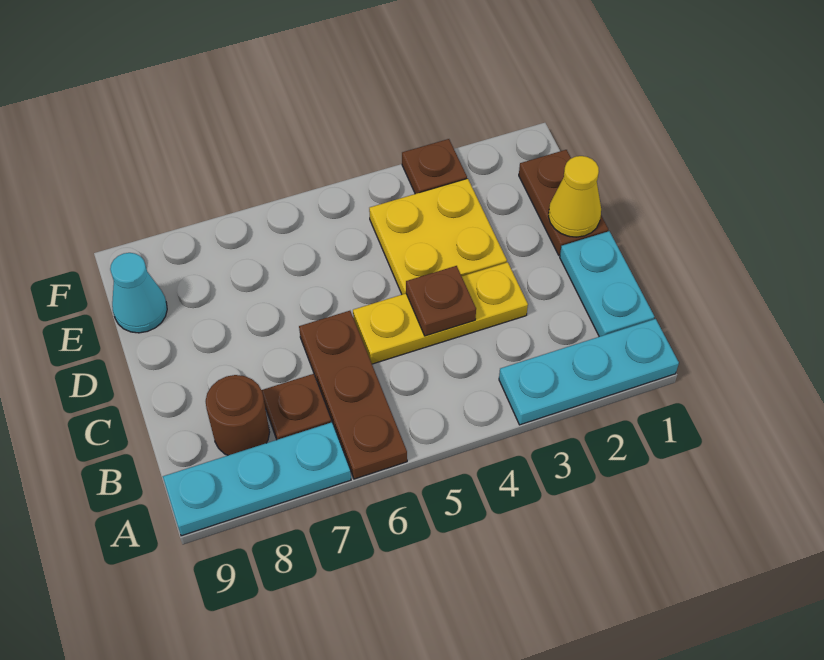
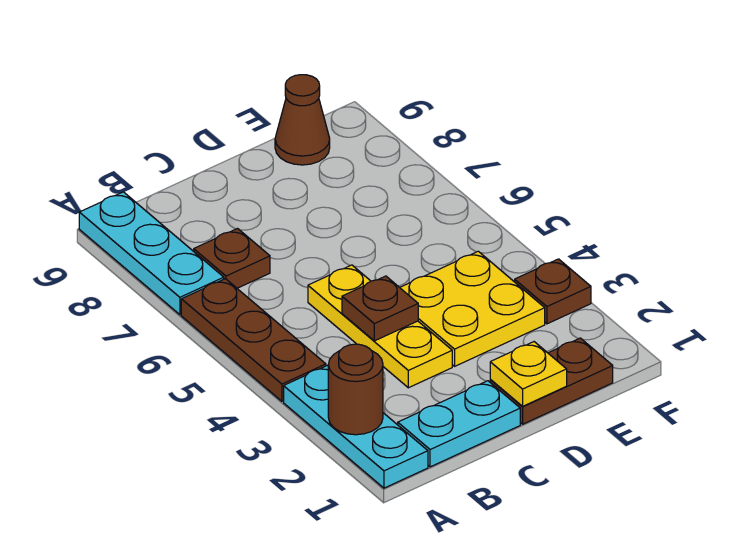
brown 1x3 plate [299,311,407,479] -> brown 1x3 plate turned to [181,279,326,401]
brown 1x1 round brick [206,375,270,455] -> brown 1x1 round brick moved to [328,344,383,435]
yellow 1x1 cone [548,156,601,237] -> yellow 1x1 plate [490,342,567,406]
cyan 1x1 cone [110,253,167,333] -> brown 1x1 cone [275,75,330,165]

